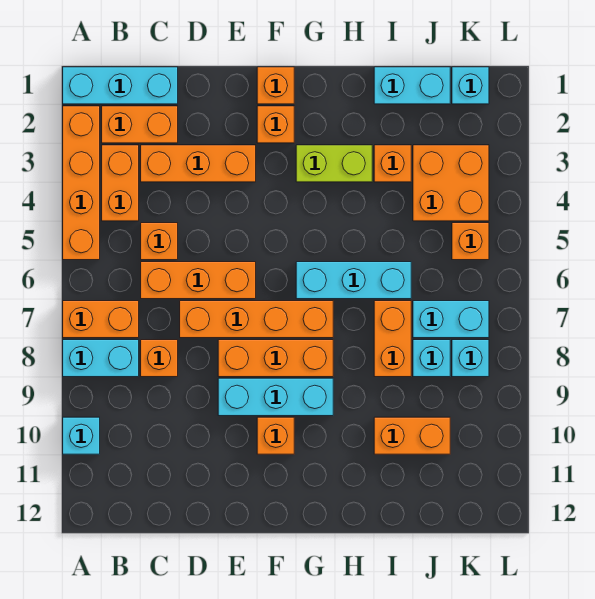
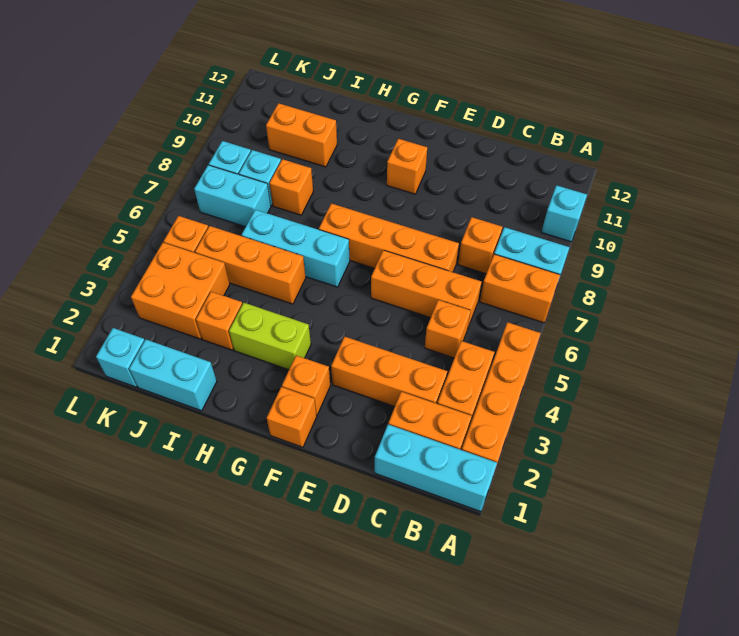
orange 1x3 brick [218,340,333,377] -> orange 1x3 brick moved to [195,226,306,304]
cyan 1x3 brick [218,378,333,416] -> none
orange 1x2 brick [374,301,411,377] -> orange 1x1 brick [270,159,313,215]

